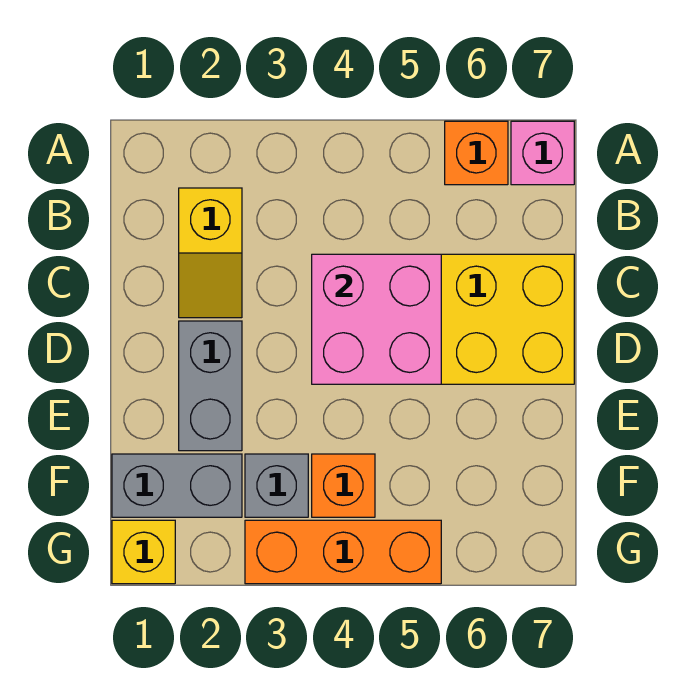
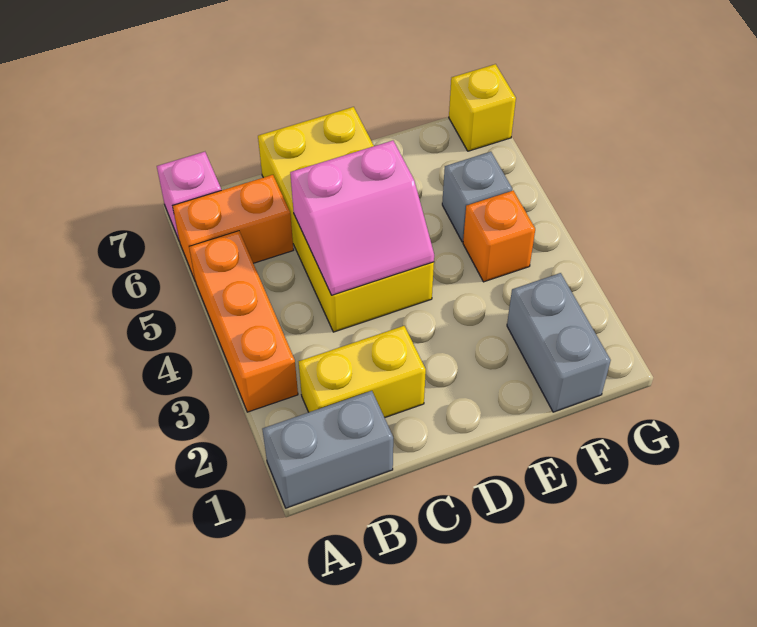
orange 1x1 brick [445,121,508,185] -> orange 1x2 brick [173,175,294,282]
yellow 1x2 slope [179,188,242,318] -> yellow 1x2 brick [299,326,426,418]
pink 2x2 brick [312,254,441,384] -> pink 2x2 slope [290,141,434,295]
grey 1x2 brick [179,321,242,451] -> grey 1x2 brick moved to [262,391,393,508]
grey 1x1 brick [245,454,308,517] -> grey 1x1 brick moved to [442,152,512,242]
yellow 1x1 brick [112,520,175,584] -> yellow 1x1 brick moved to [449,64,516,151]
orange 1x3 brick [245,520,441,584] -> orange 1x3 brick moved to [189,231,298,412]

